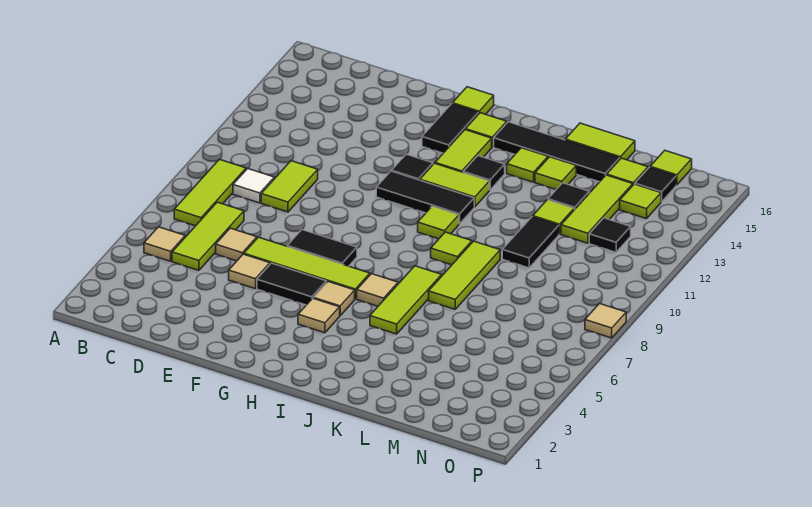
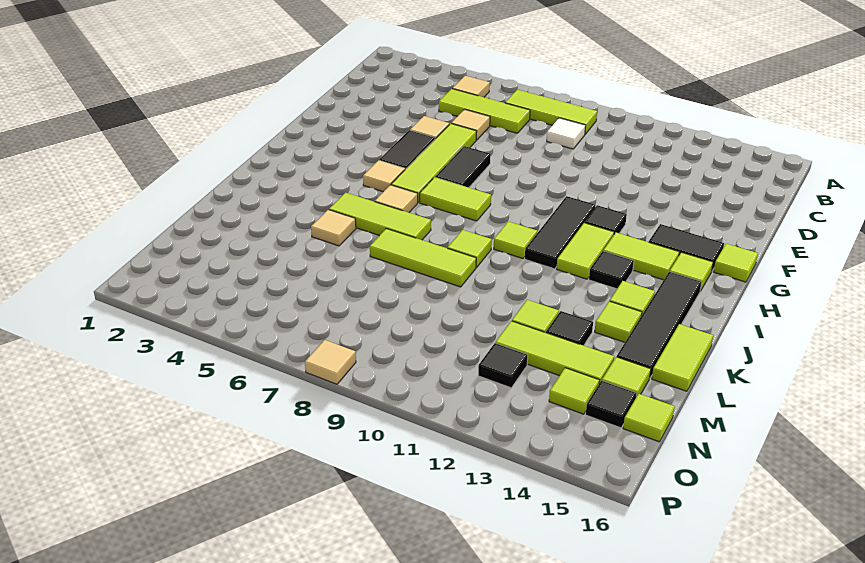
lime 1x2 tile [261,161,318,212] -> lime 1x2 tile moved to [420,177,491,221]
tan 1x1 tile [298,298,340,333] -> tan 1x1 tile moved to [311,210,356,246]
black 1x2 tile [502,216,559,268] -> none

